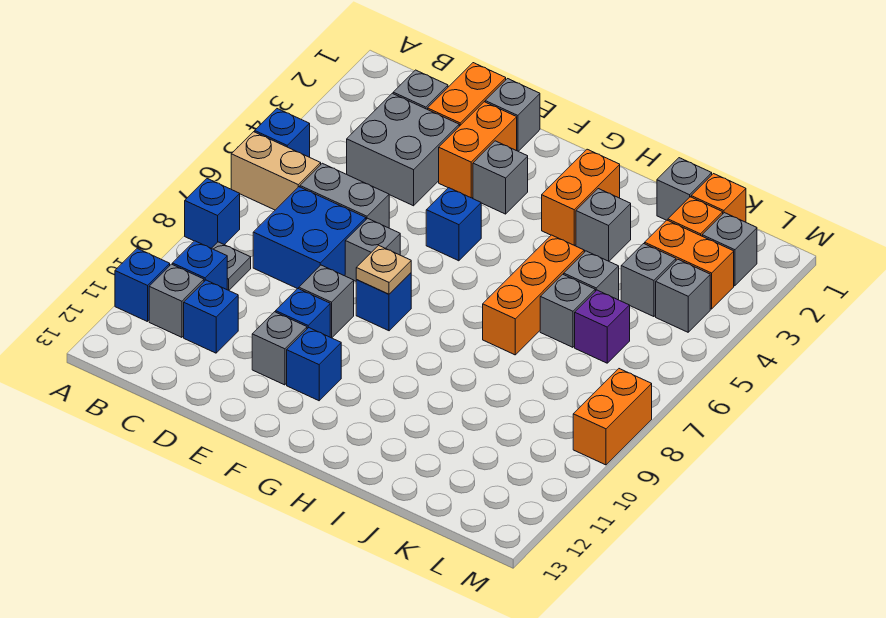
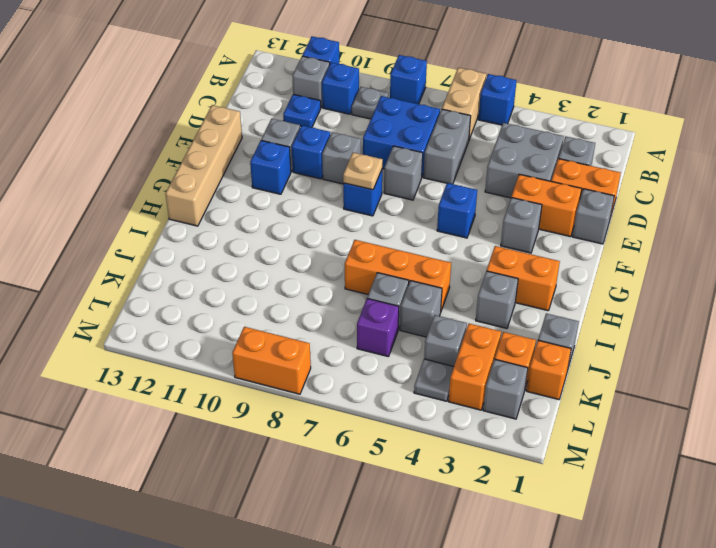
blue 1x1 brick [184,280,238,353] -> blue 1x1 plate [283,94,321,128]
none -> tan 1x4 brick [165,105,242,226]
grey 1x1 brick [656,259,710,332] -> grey 1x1 plate [414,359,454,401]

